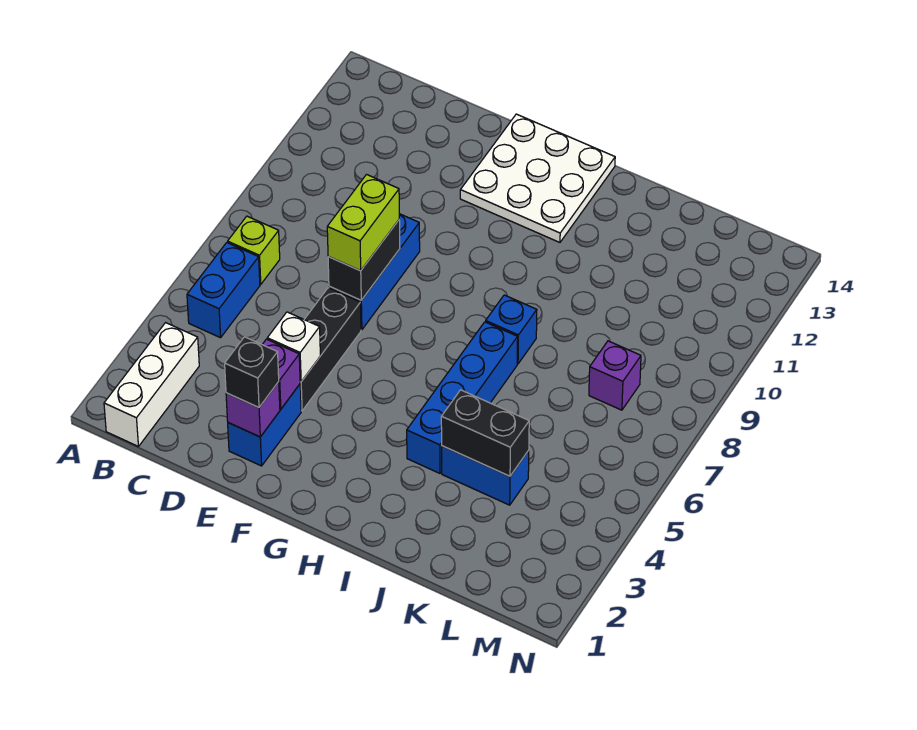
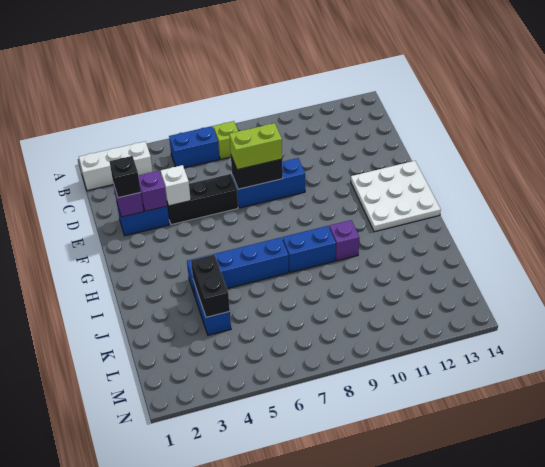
blue 1x1 brick [486,295,537,364] -> blue 1x2 brick [283,226,336,273]
purple 1x1 brick [589,341,641,410] -> purple 1x1 brick moved to [329,220,359,261]

